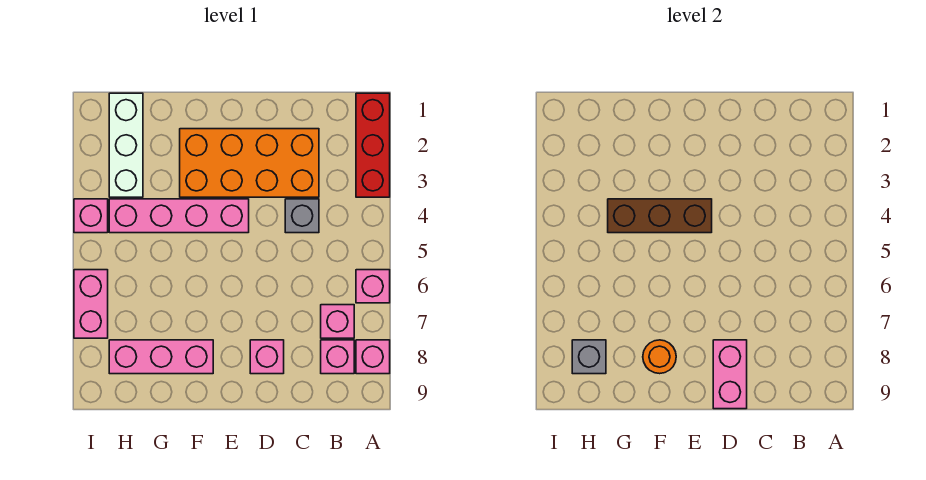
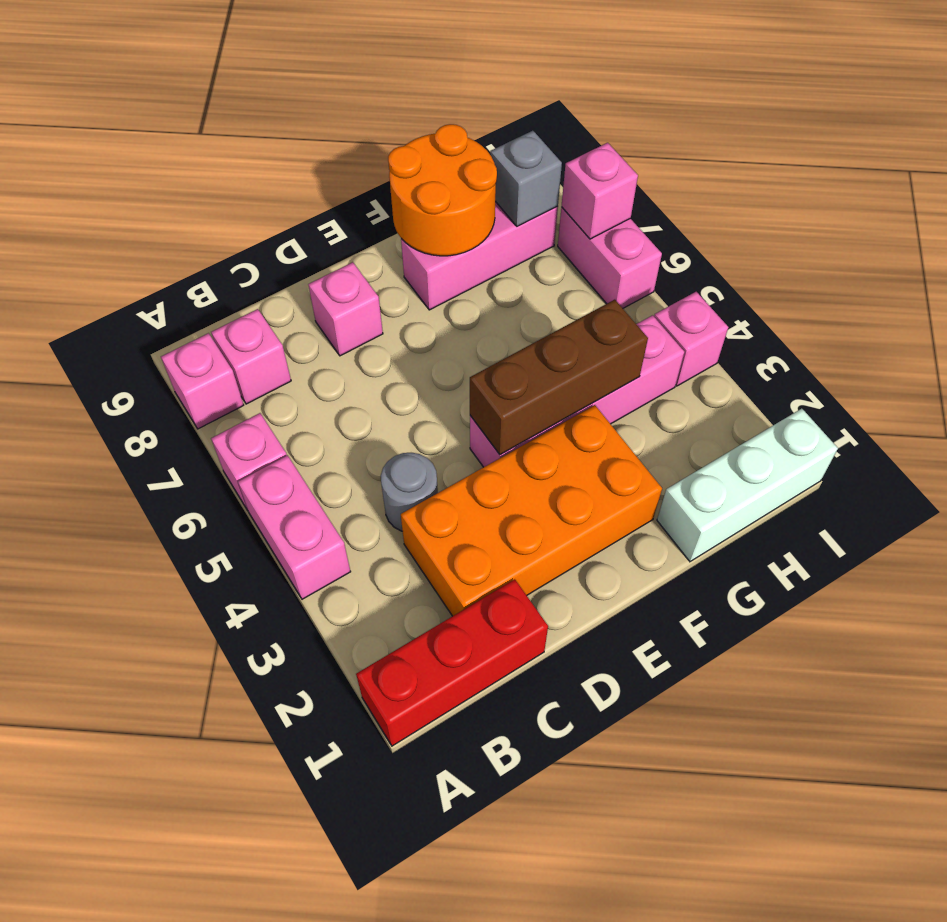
red 1x3 brick [356,93,390,197] -> red 1x3 brick turned to [356,579,548,746]
pink 1x1 brick [321,305,354,338] -> pink 1x1 brick moved to [561,143,638,239]
grey 1x1 brick [285,199,319,233] -> grey 1x1 round brick [381,453,438,531]
pink 1x2 brick [713,340,747,409] -> pink 1x2 brick moved to [238,455,351,599]
orange 1x1 round brick [643,340,676,374] -> orange 2x2 round brick [388,124,497,256]
white 1x3 brick [109,93,143,197] -> white 1x3 brick turned to [657,409,838,562]

